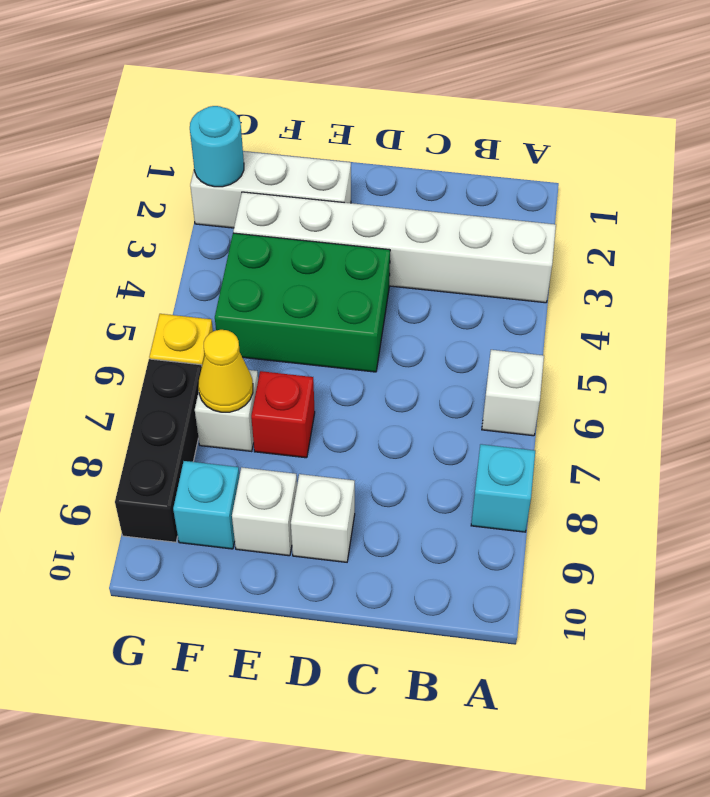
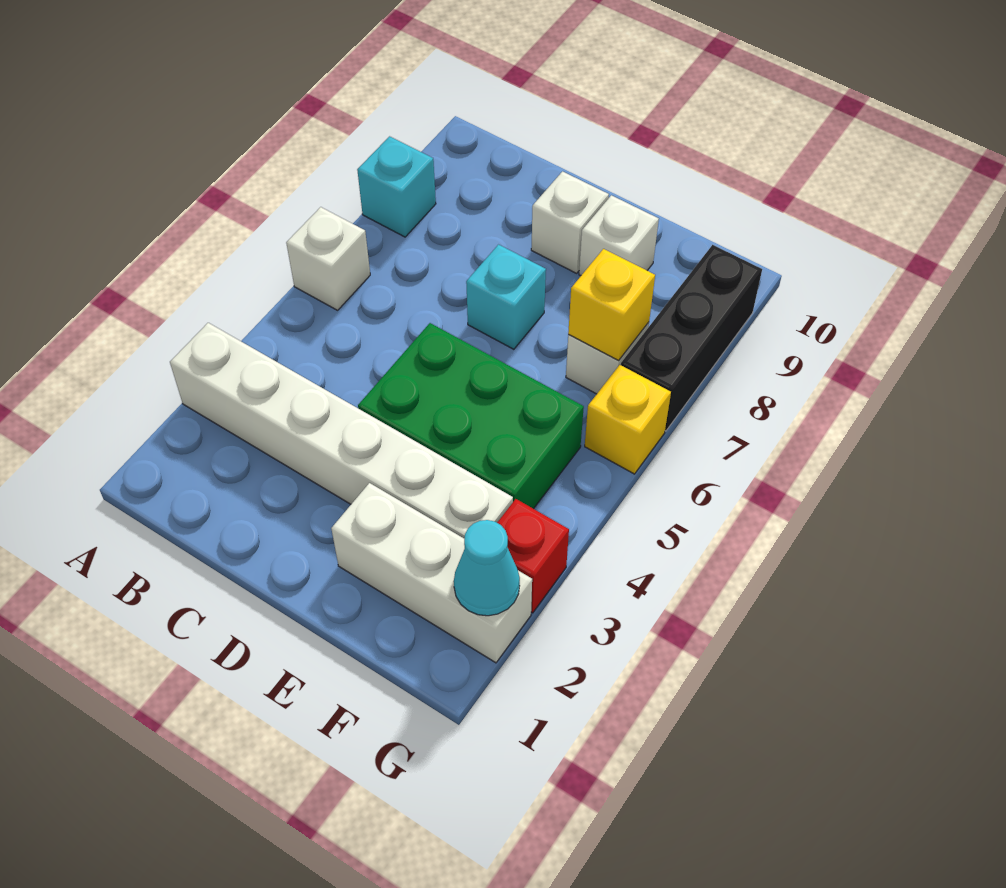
red 1x1 brick [251,371,315,458] -> red 1x1 brick moved to [497,499,569,613]
yellow 1x1 cone [198,330,253,412] -> yellow 1x1 brick [568,249,655,360]
cyan 1x1 brick [173,461,239,549] -> cyan 1x1 brick moved to [466,245,546,349]
cyan 1x1 round brick [190,106,244,187] -> cyan 1x1 cone [454,520,520,616]

